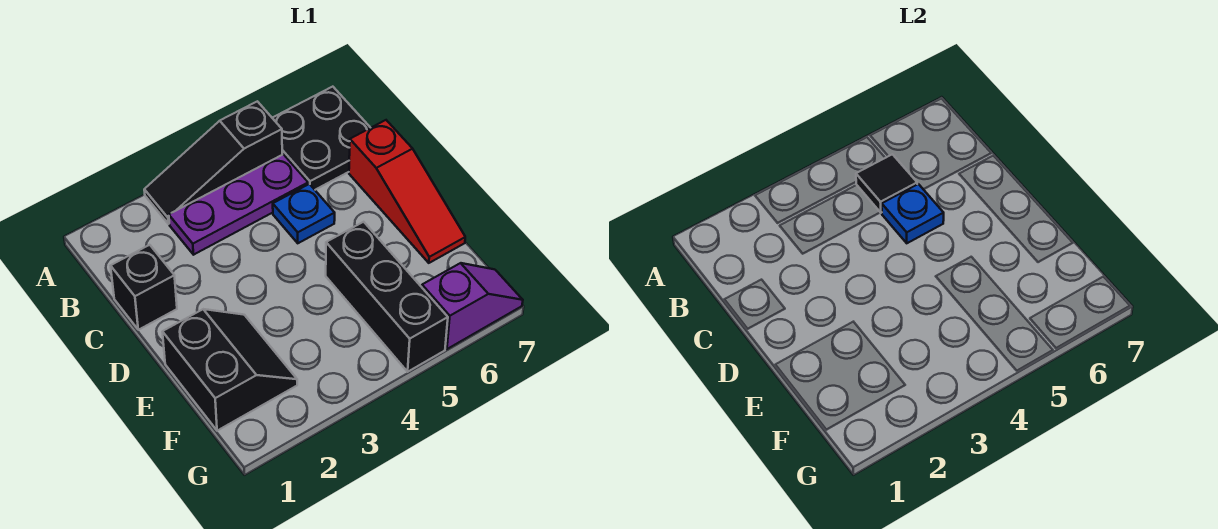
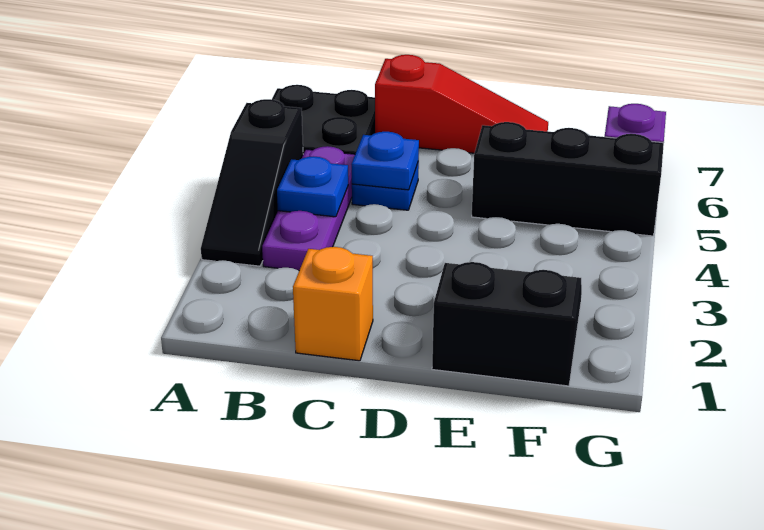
none -> blue 1x1 plate [277,156,348,217]
black 1x1 tile [856,154,917,213] -> none
black 1x1 brick [111,245,177,330] -> orange 1x1 brick [293,247,373,361]

